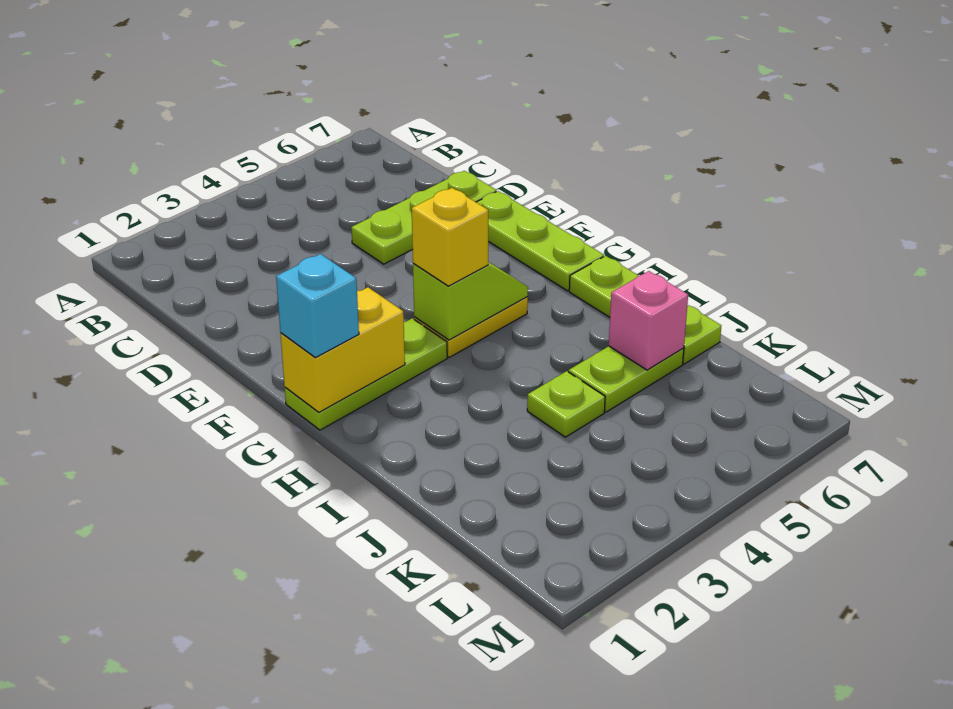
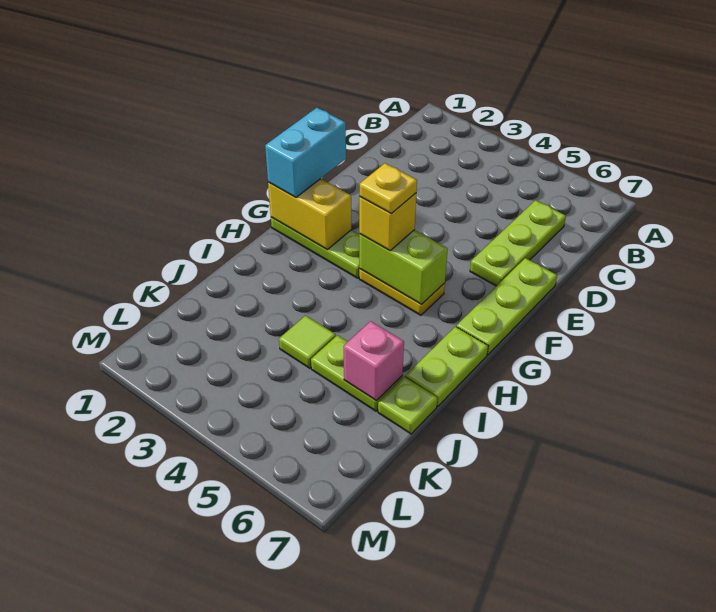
lime 1x3 plate [351,171,496,264] -> lime 1x3 plate turned to [470,200,566,286]
cyan 1x1 brick [276,254,359,358] -> cyan 1x2 brick [265,108,346,197]
lime 1x2 slope [413,262,528,340] -> lime 1x2 brick [359,230,448,304]
none -> yellow 1x1 plate [360,163,417,213]
lime 1x1 plate [527,371,605,437] -> lime 1x1 tile [279,316,336,368]

